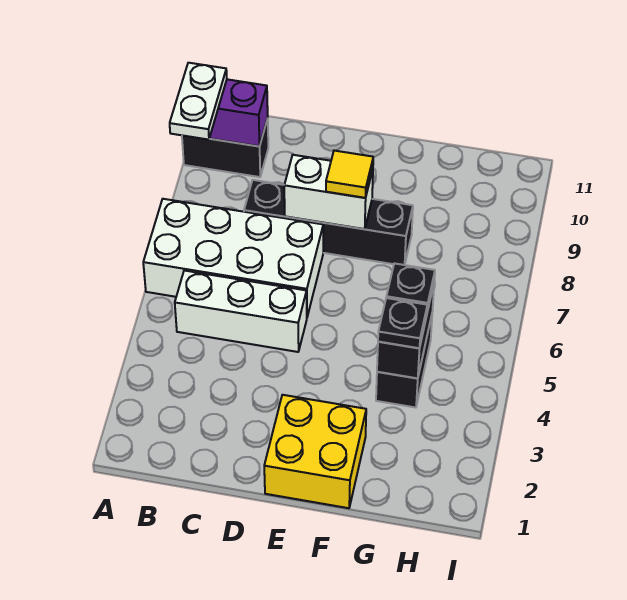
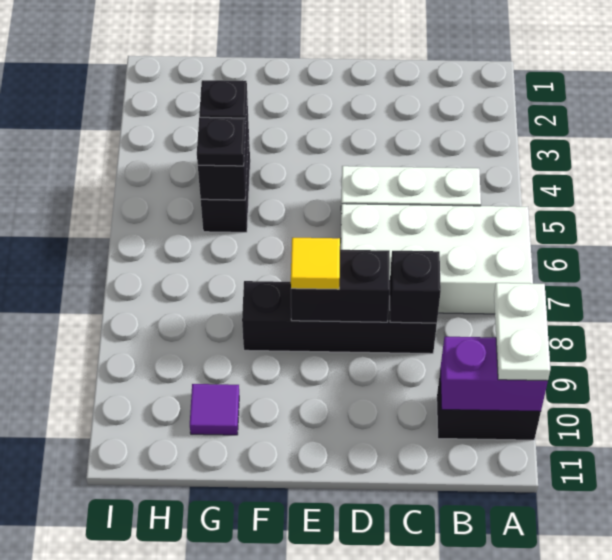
none -> black 1x1 brick [390,251,441,323]
white 1x2 brick [284,155,373,229] -> black 1x2 brick [291,250,390,322]
yellow 2x2 brick [264,395,366,508] -> none
none -> purple 1x1 tile [190,384,239,435]

